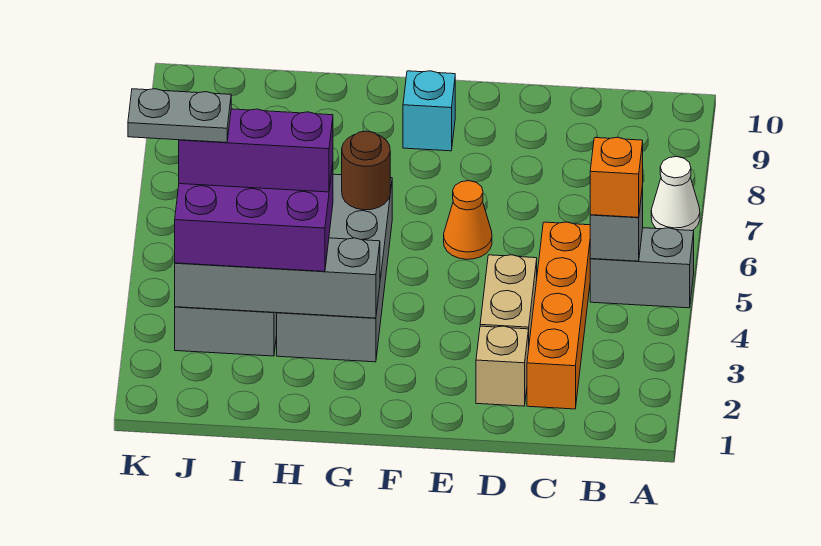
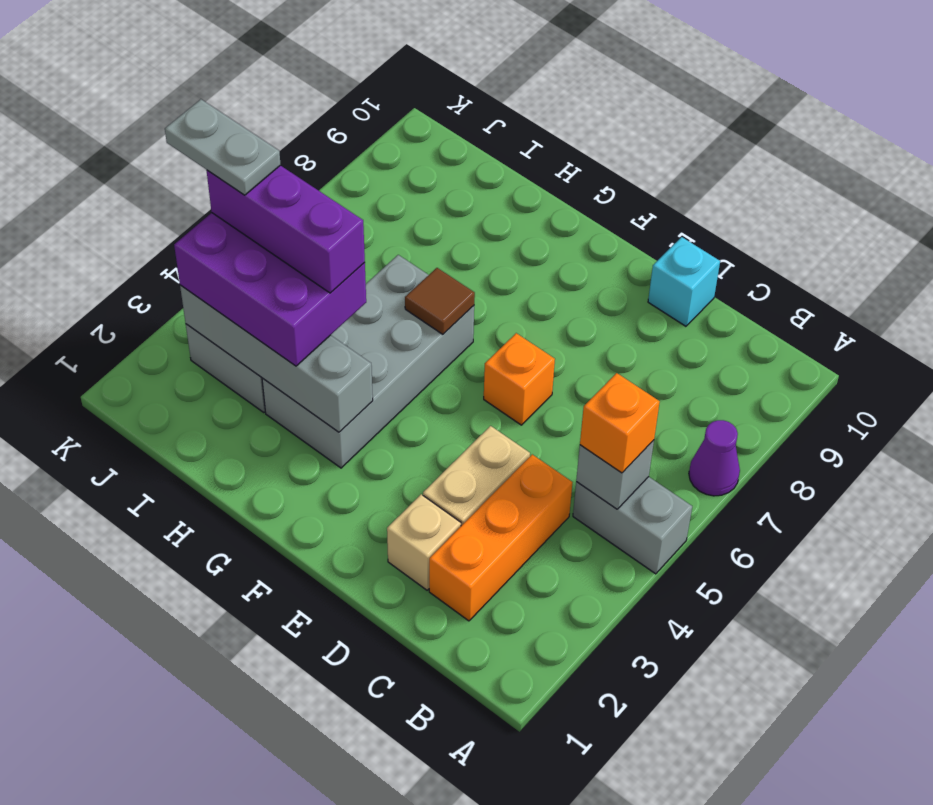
white 1x1 cone [651,157,700,231] -> purple 1x1 cone [689,420,740,496]
orange 1x4 brick [527,222,590,409] -> orange 1x3 brick [429,454,573,621]
orange 1x1 cone [444,181,492,259] -> orange 1x1 brick [484,333,555,425]
cyan 1x1 brick [403,71,455,151] -> cyan 1x1 brick moved to [648,237,720,326]
brown 1x1 round brick [342,131,390,210] -> brown 1x1 tile [405,268,475,334]

